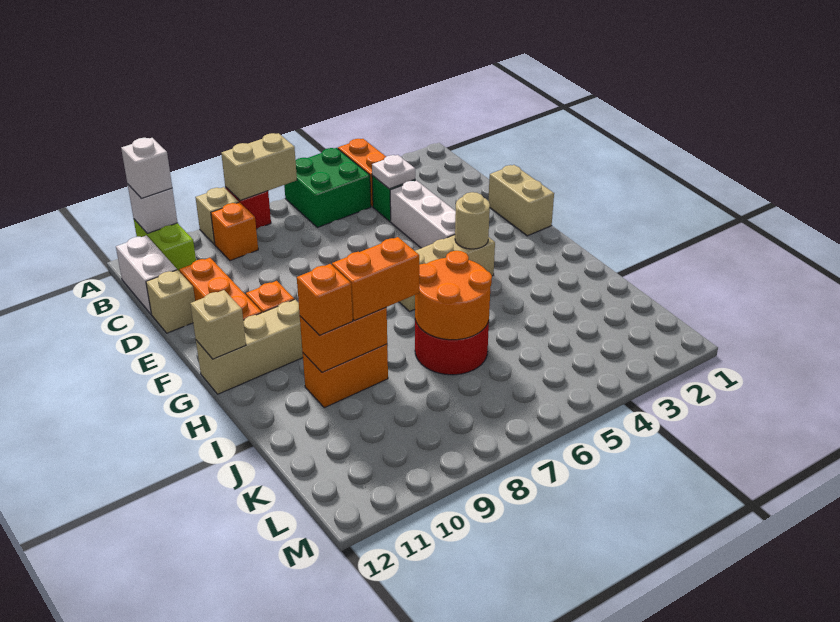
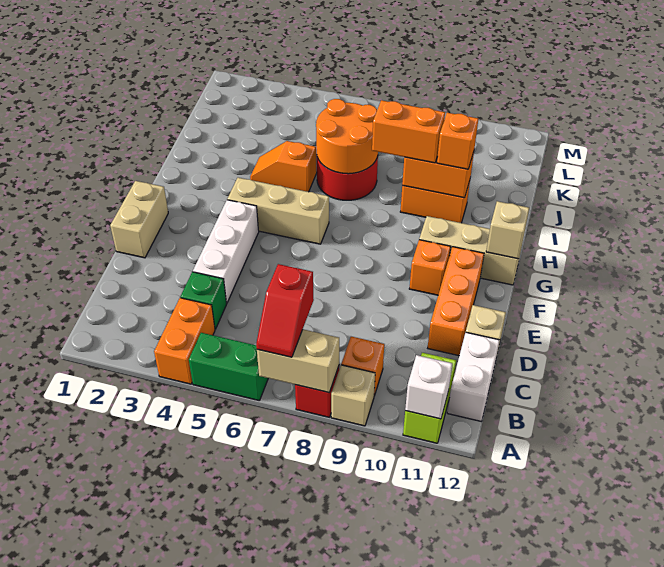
green 2x2 brick [284,148,371,227] -> green 1x2 brick [189,333,268,401]
none -> red 1x2 slope [256,264,314,357]
white 1x1 brick [121,138,172,198] -> none
white 1x1 plate [372,155,415,189] -> none
tan 1x1 round brick [455,192,490,249] -> none
none -> orange 1x2 slope [250,141,317,192]

